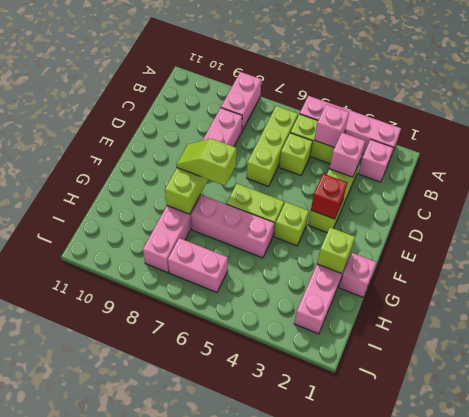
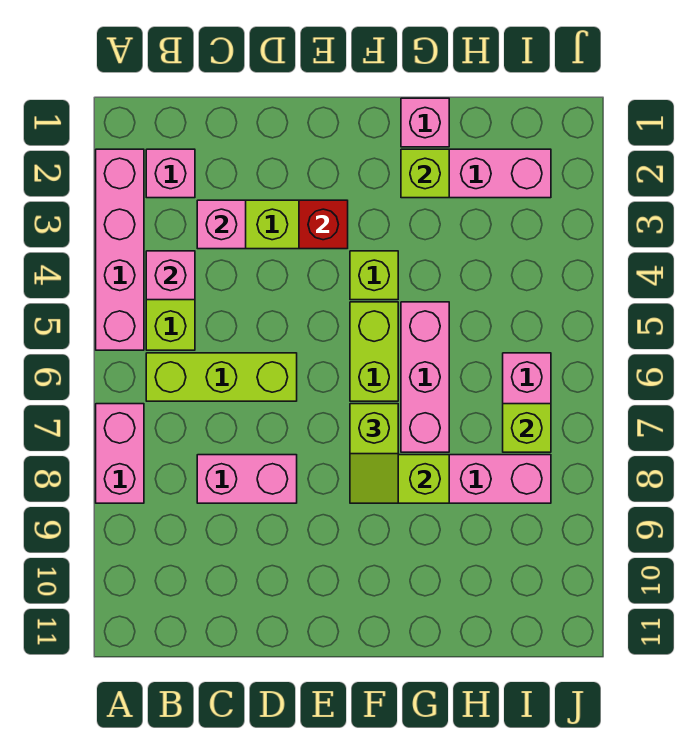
pink 1x2 brick [221,72,262,131] -> pink 1x2 brick turned to [96,404,144,503]
lime 1x1 brick [279,133,312,175] -> lime 1x1 brick moved to [503,404,551,452]

